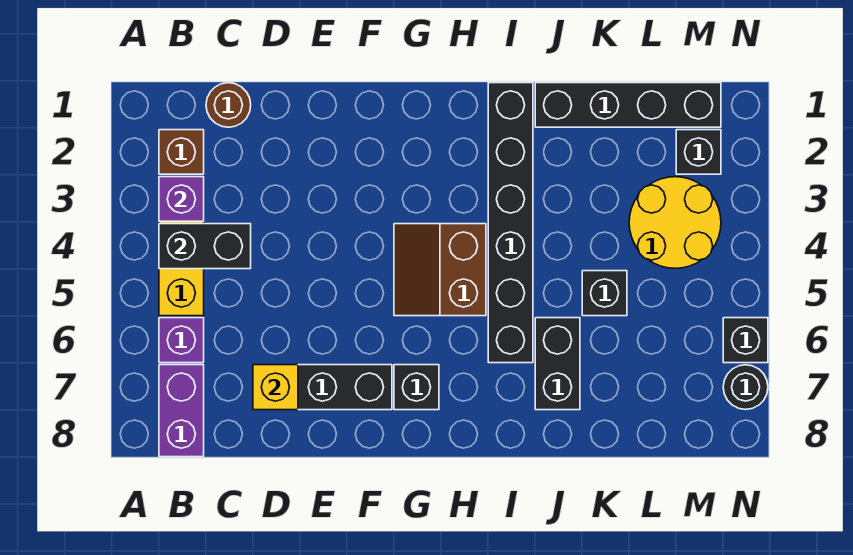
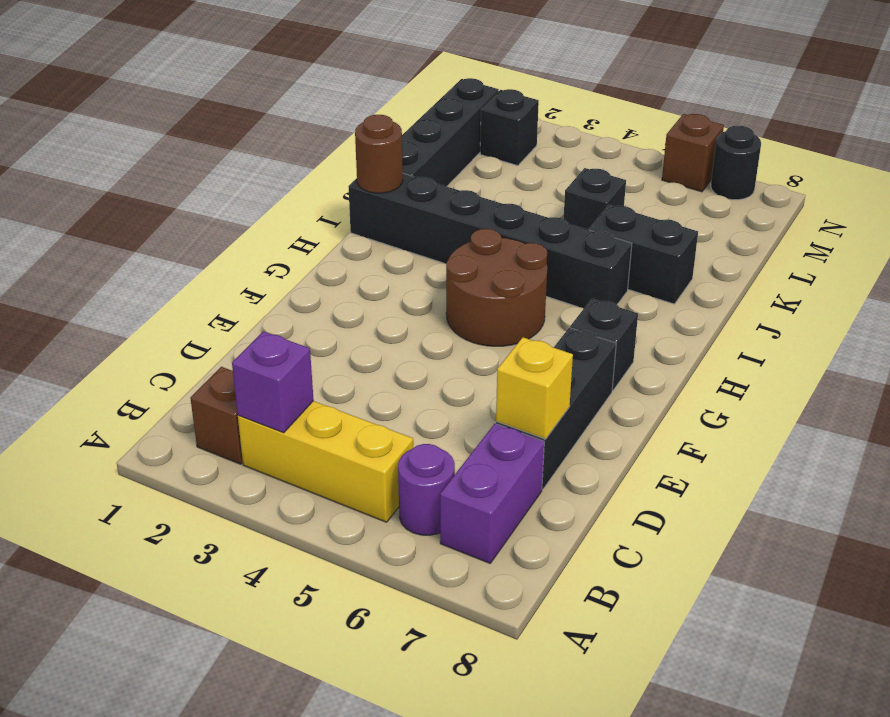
black 1x2 brick [159,224,251,269] -> none
purple 1x1 brick [159,318,204,363] -> purple 1x1 round brick [398,444,455,535]
purple 1x2 brick [159,365,204,457] -> purple 1x2 brick turned to [440,424,544,563]
brown 1x1 round brick [206,83,251,127] -> brown 1x1 round brick moved to [355,115,403,193]
brown 2x2 slope [394,224,486,316] -> brown 2x2 round brick [446,229,547,346]
yellow 2x2 round brick [629,177,721,268] -> none
black 1x1 brick [723,318,768,363] -> brown 1x1 brick [662,114,724,192]

